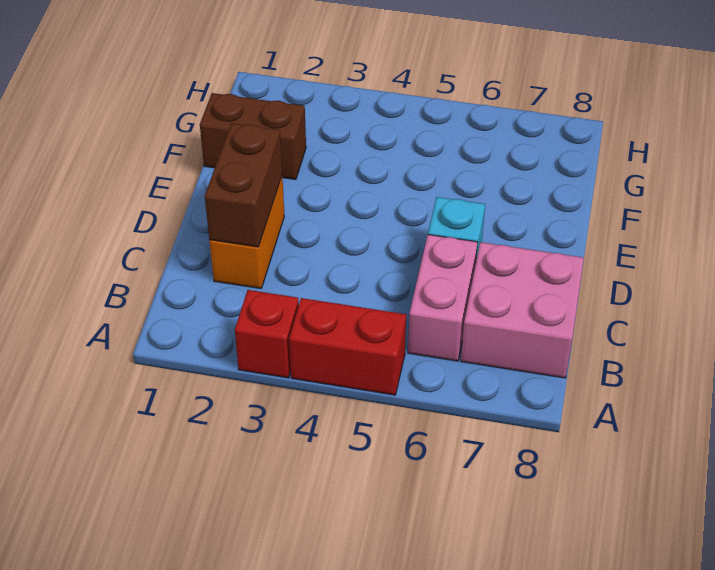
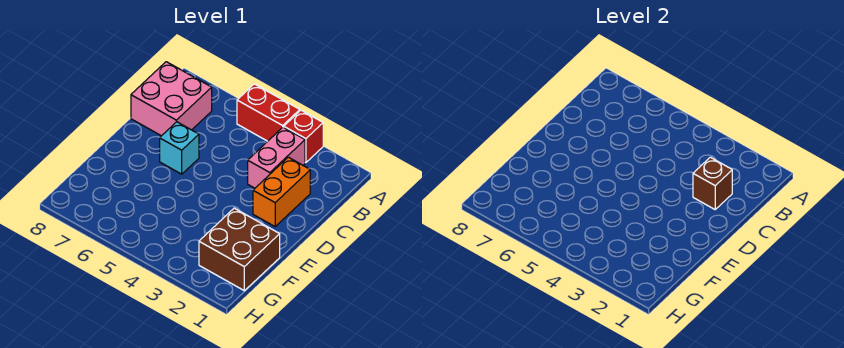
pink 1x2 brick [408,235,478,361] -> pink 1x2 brick moved to [248,127,305,188]
brown 1x2 brick [205,123,282,247] -> brown 1x1 brick [693,157,732,209]
brown 1x2 brick [200,93,306,180] -> brown 2x2 brick [199,208,280,291]

